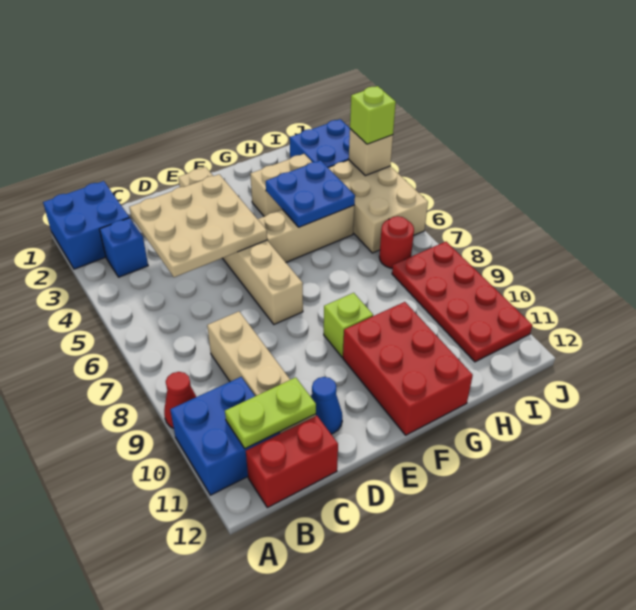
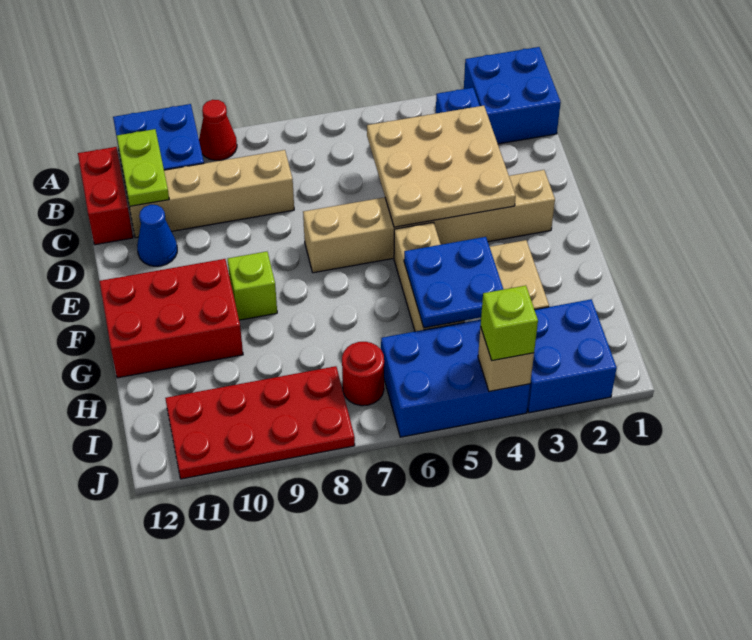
tan 2x3 brick [328,160,428,253] -> blue 2x3 brick [381,320,530,437]

